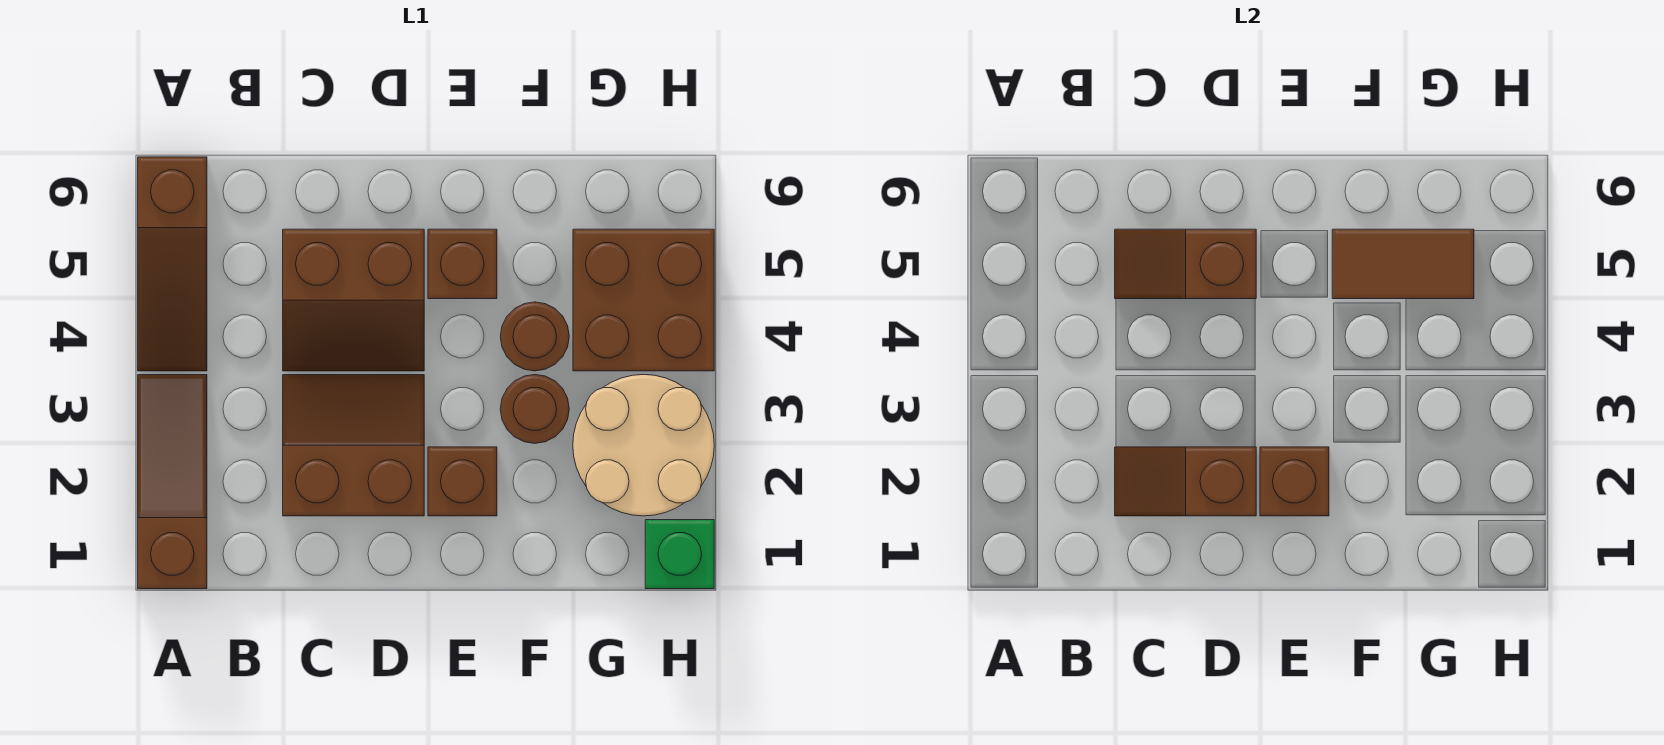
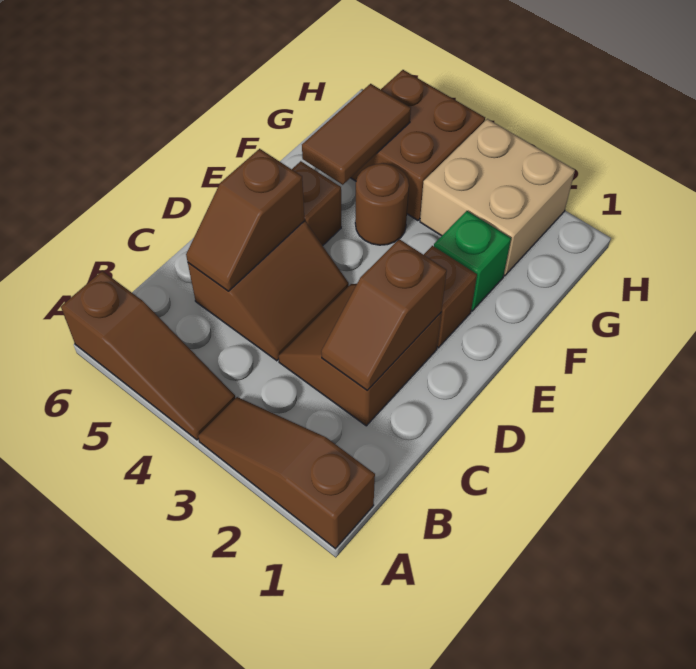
brown 1x1 brick [1260,447,1329,516] -> none
brown 1x1 round brick [500,375,569,443] -> none
tan 2x2 round brick [573,375,714,516] -> tan 2x2 brick [420,119,575,276]
green 1x1 brick [645,520,714,589] -> green 1x1 brick moved to [434,211,511,311]

